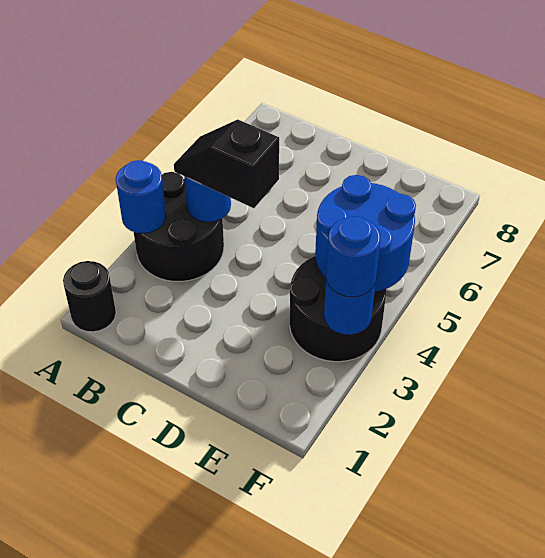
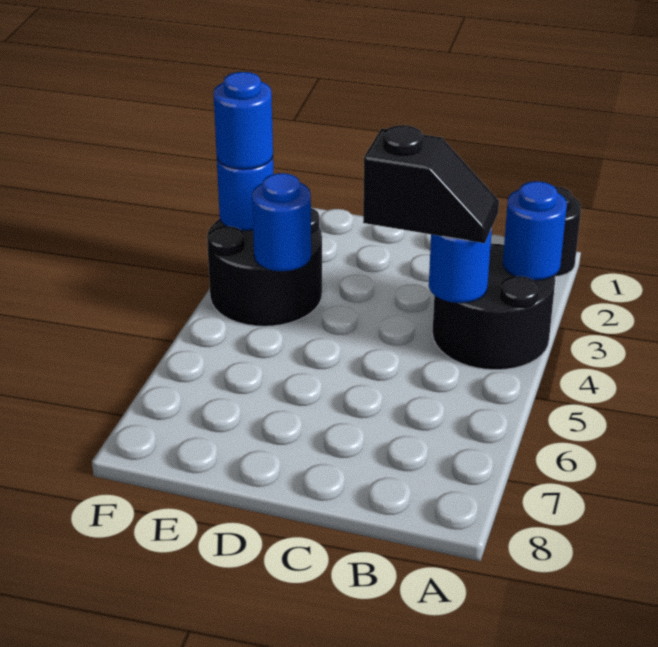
blue 2x2 round brick [315,175,416,292] -> blue 1x1 round brick [252,173,311,271]

